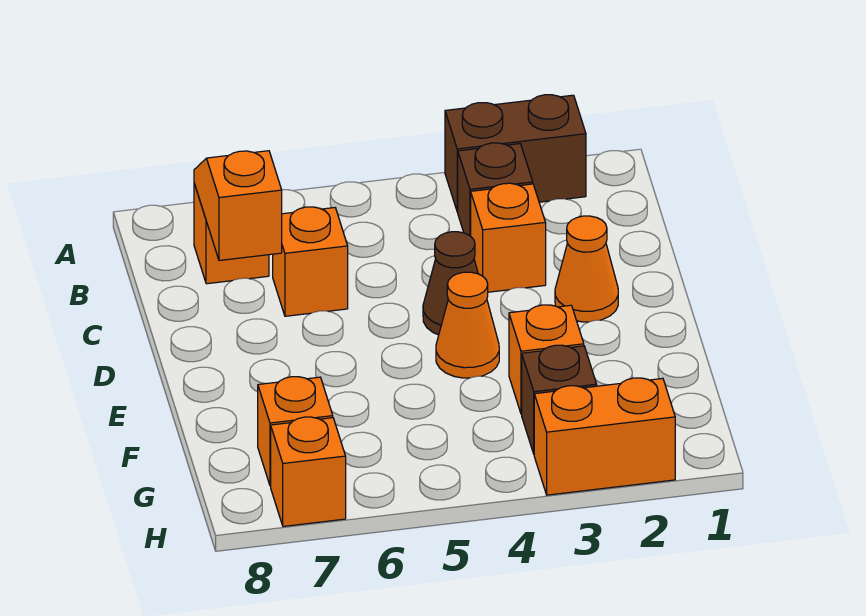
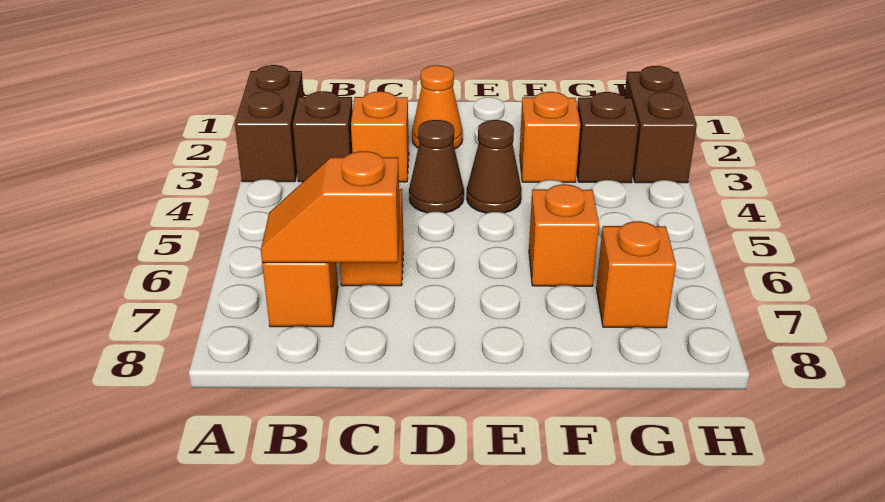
orange 1x1 cone [436,272,499,378] -> brown 1x1 cone [467,120,522,213]
orange 1x2 brick [534,378,675,495] -> brown 1x2 brick [624,66,697,183]
orange 1x1 brick [271,417,346,526] -> orange 1x1 brick moved to [529,184,599,286]

